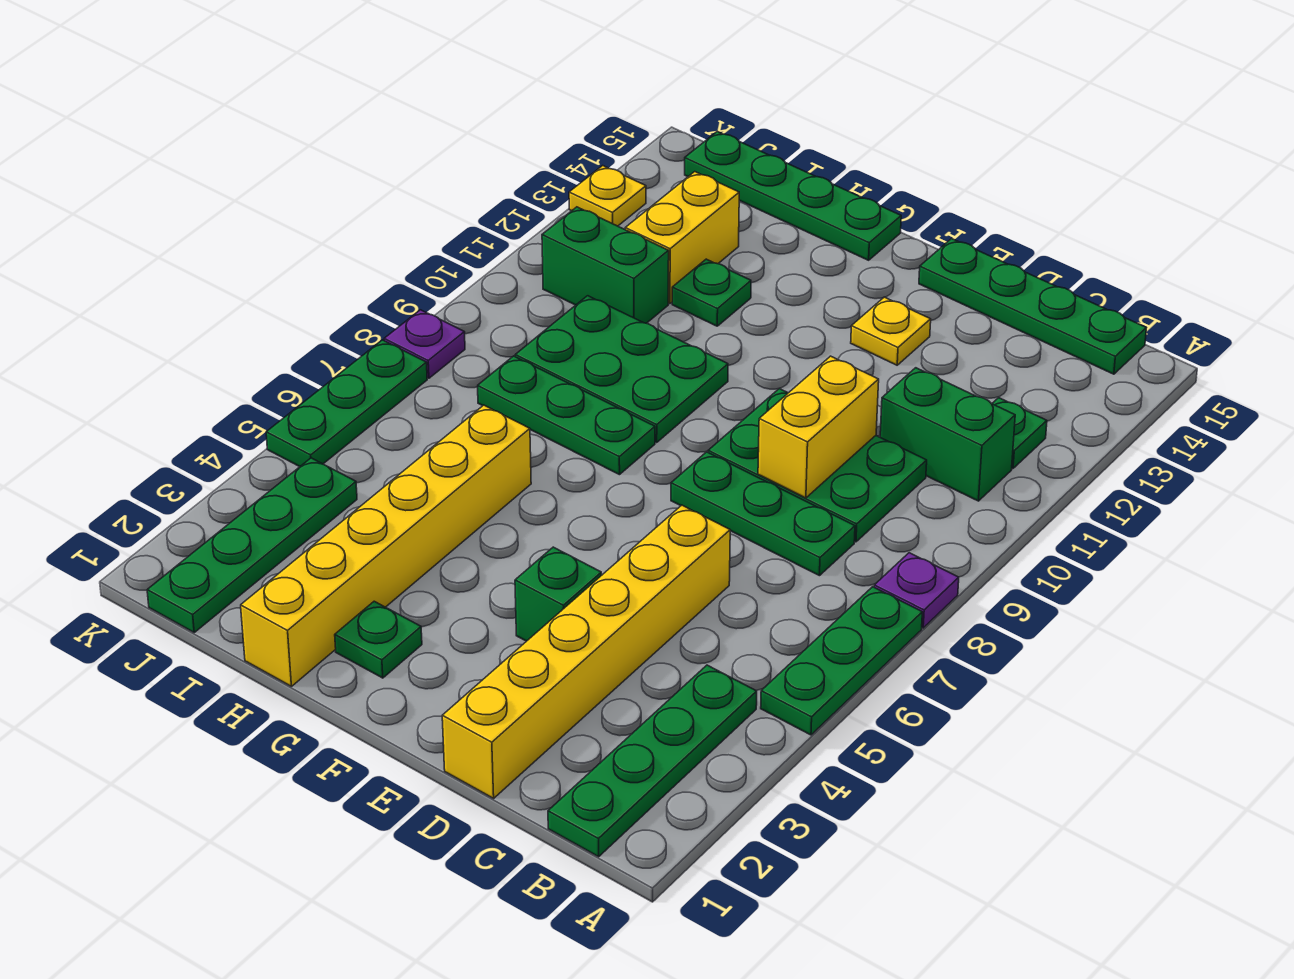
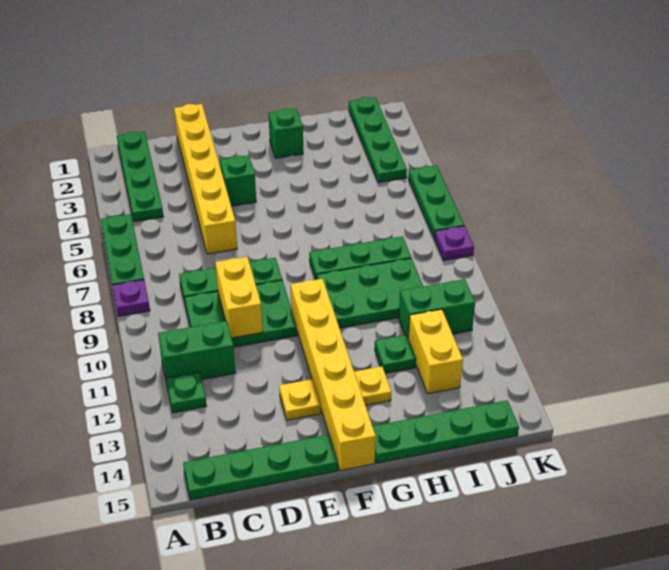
green 1x1 plate [335,601,422,678] -> green 1x1 brick [269,109,303,158]
yellow 1x6 brick [241,405,531,687] -> yellow 1x6 brick moved to [291,279,376,471]
yellow 1x1 plate [569,166,646,226] -> yellow 1x1 plate moved to [354,366,391,405]

